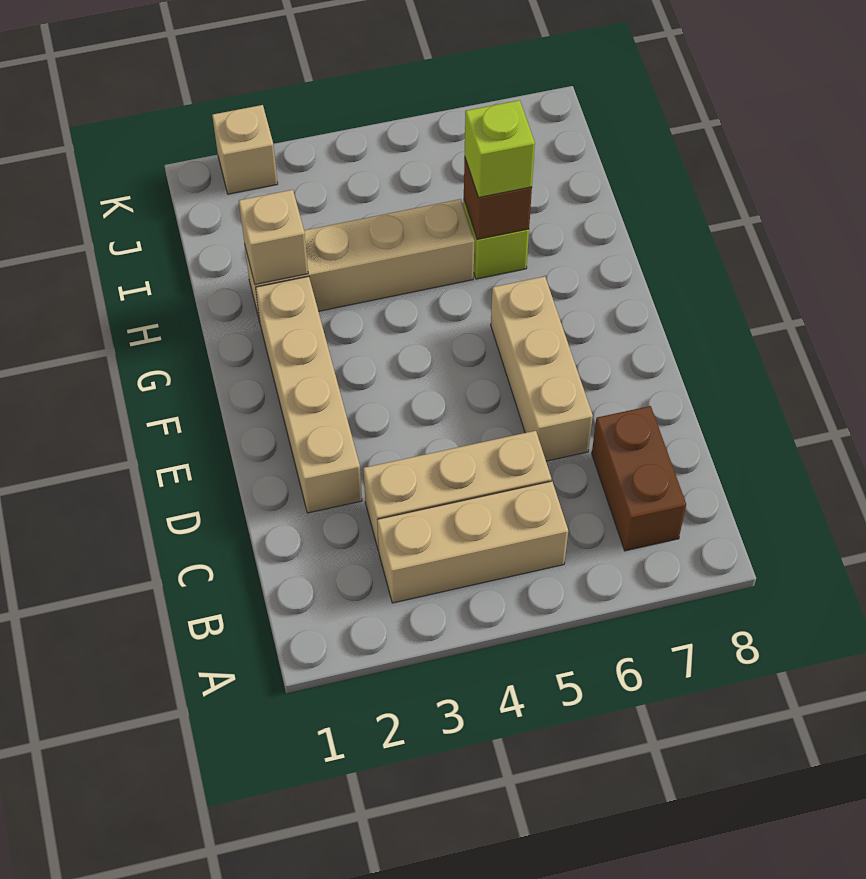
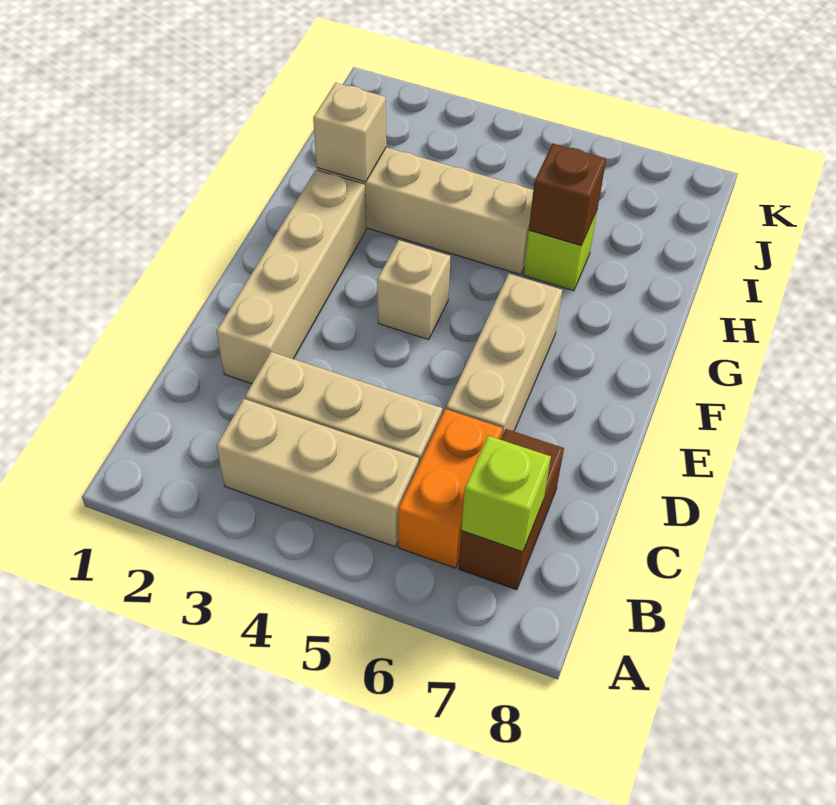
none -> orange 1x2 brick [398,409,503,568]
lime 1x1 brick [465,100,535,198] -> lime 1x1 brick moved to [461,436,551,552]
tan 1x1 brick [212,105,278,194] -> tan 1x1 brick moved to [377,240,450,340]

